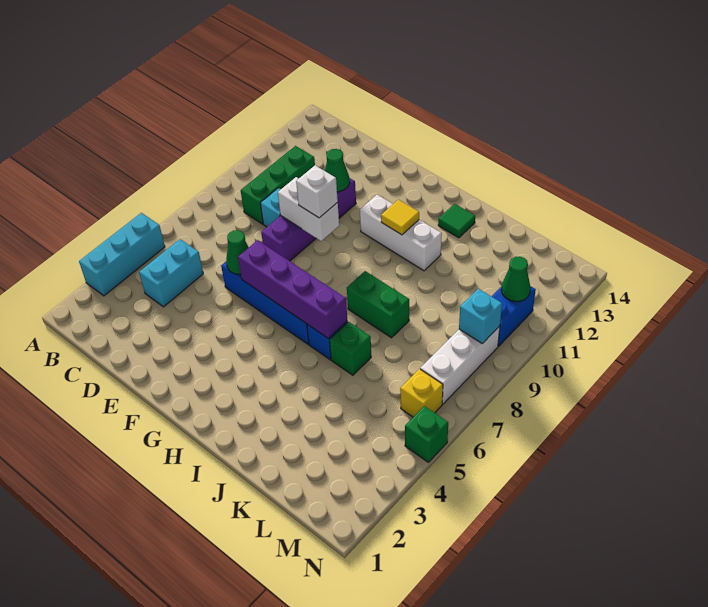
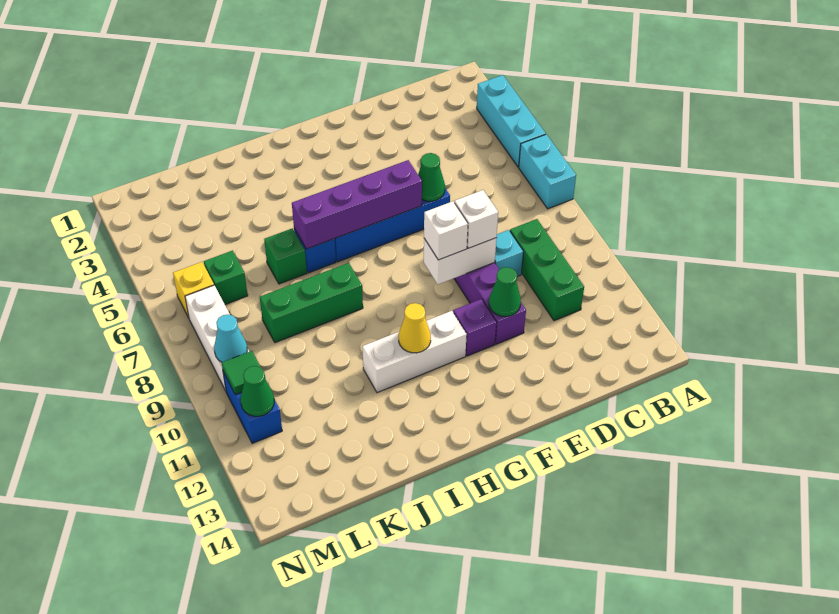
cyan 1x2 brick [139,239,203,307] -> cyan 1x2 brick moved to [519,134,576,209]
none -> white 1x1 brick [455,190,498,248]
none -> purple 1x1 brick [453,299,497,356]
yellow 1x1 tile [381,200,419,235] -> yellow 1x1 cone [399,303,431,353]
green 1x2 brick [347,271,409,338] -> green 1x3 brick [260,263,363,343]
green 1x1 tile [438,204,475,238] -> green 1x1 tile moved to [222,351,260,395]
cyan 1x1 brick [459,289,502,344] -> cyan 1x1 cone [214,314,247,362]
green 1x1 brick [405,406,448,462] -> green 1x1 brick moved to [204,251,248,304]

